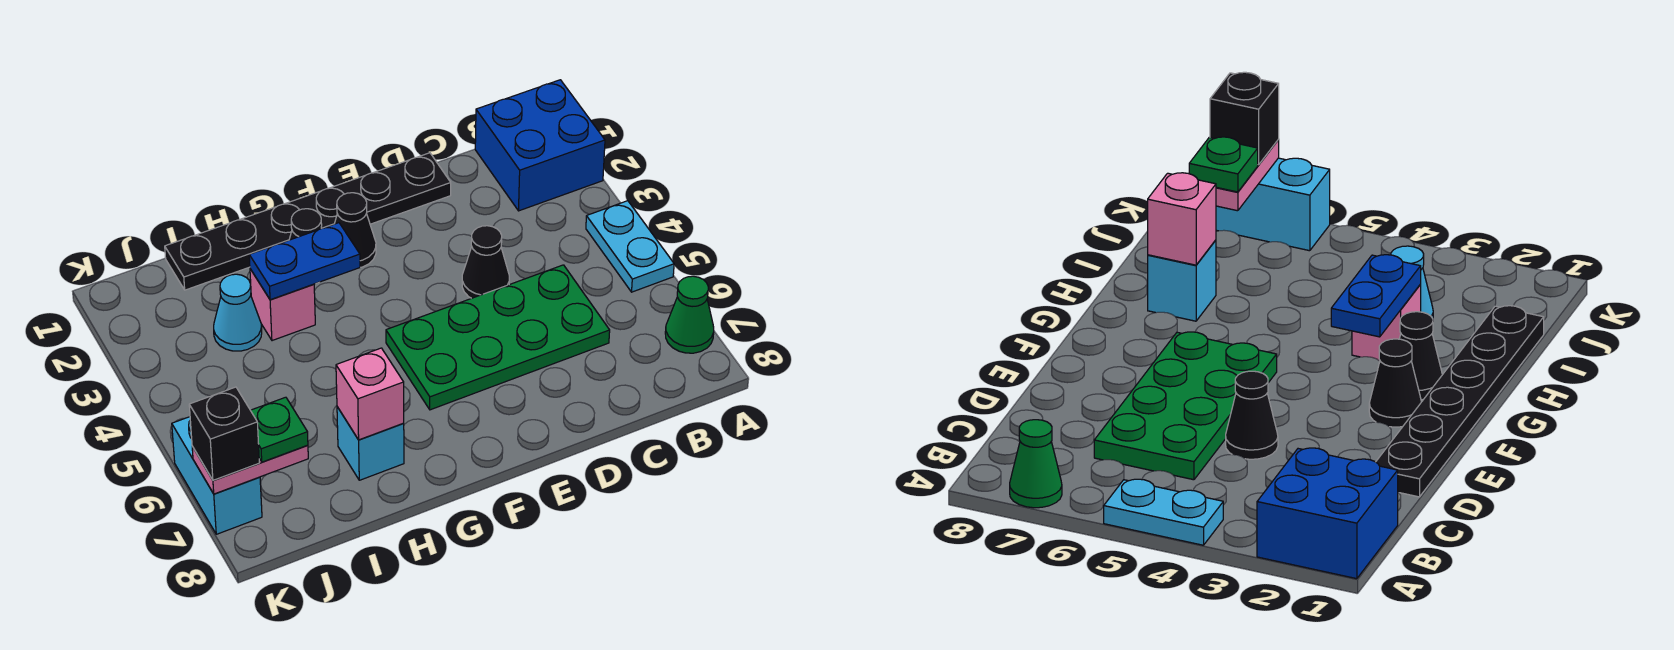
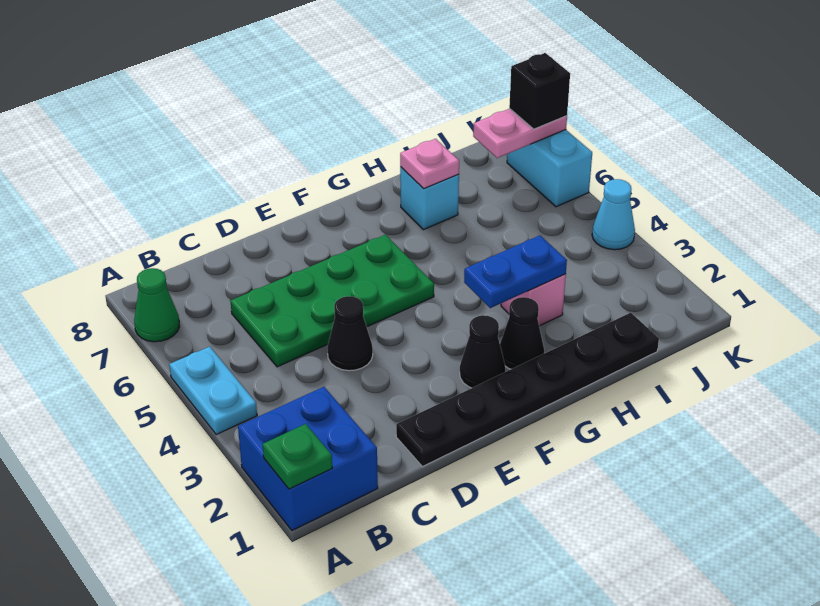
pink 1x1 brick [336,348,404,440] -> pink 1x1 plate [400,139,459,189]
cyan 1x1 cone [214,274,262,351] -> cyan 1x1 cone moved to [592,179,635,250]
green 1x1 plate [251,397,308,462] -> green 1x1 plate moved to [263,424,332,489]

